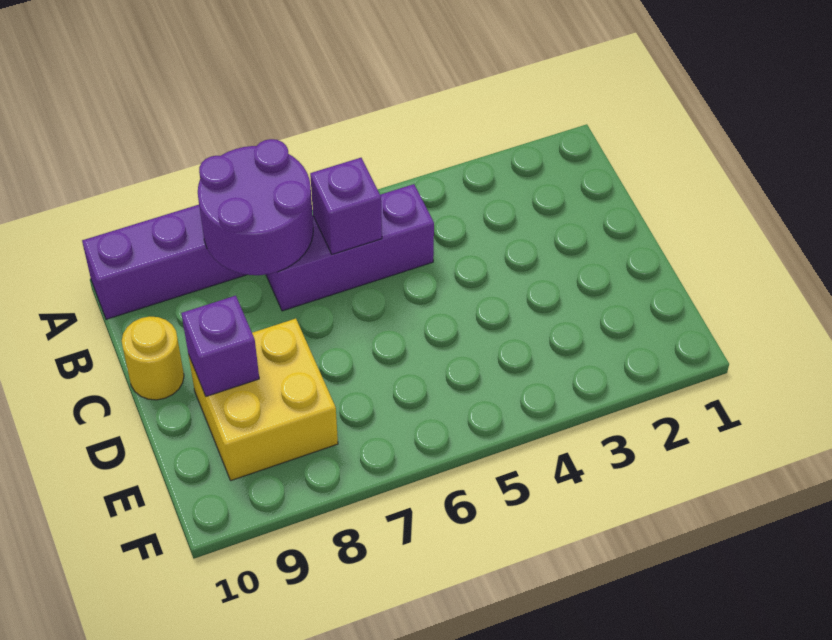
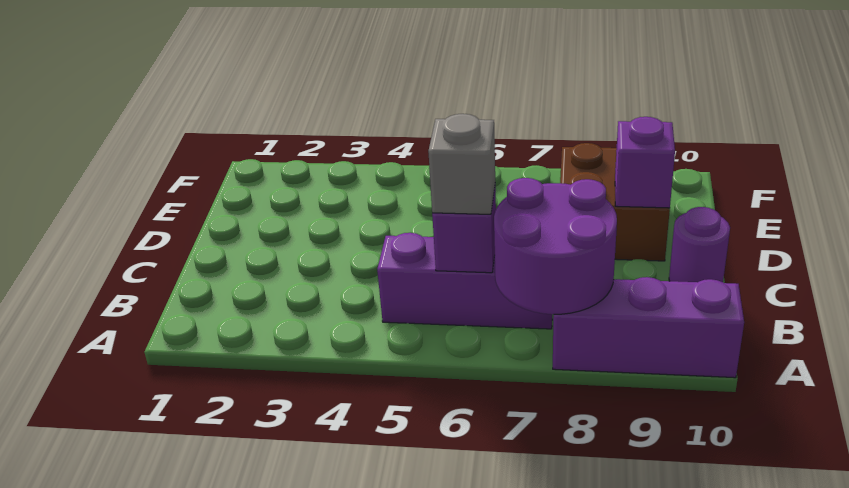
none -> grey 1x1 brick [428,114,495,214]
yellow 1x1 round brick [122,316,184,400] -> purple 1x1 round brick [669,207,730,282]
yellow 2x2 brick [189,319,338,480] -> brown 2x2 brick [560,143,670,261]

